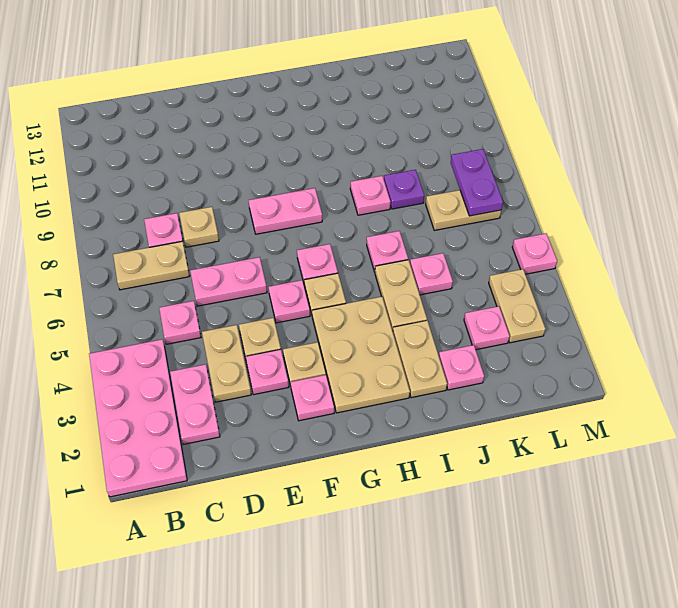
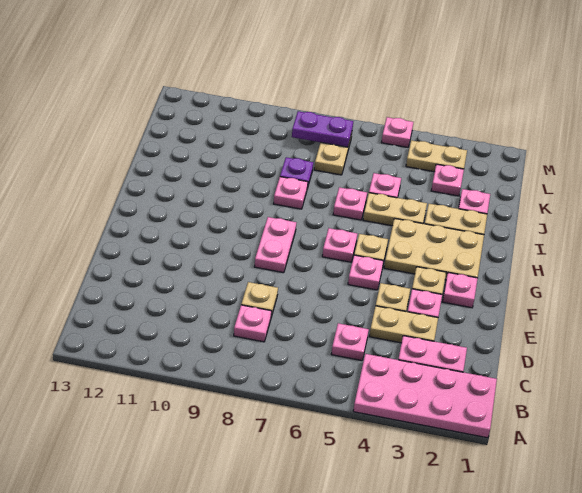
tan 1x2 plate [113,241,189,290] -> none
pink 1x2 plate [190,257,267,306] -> none

